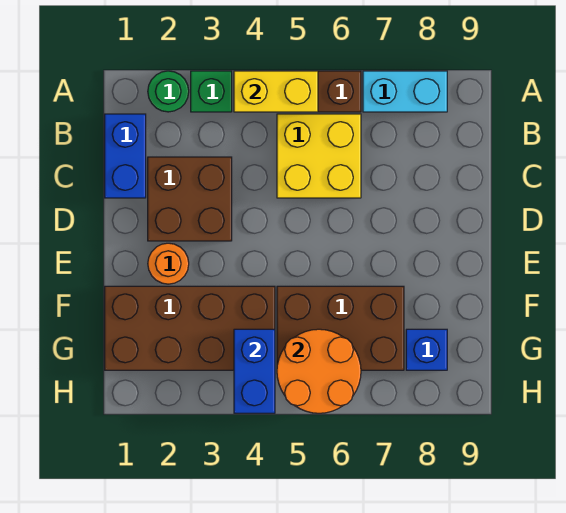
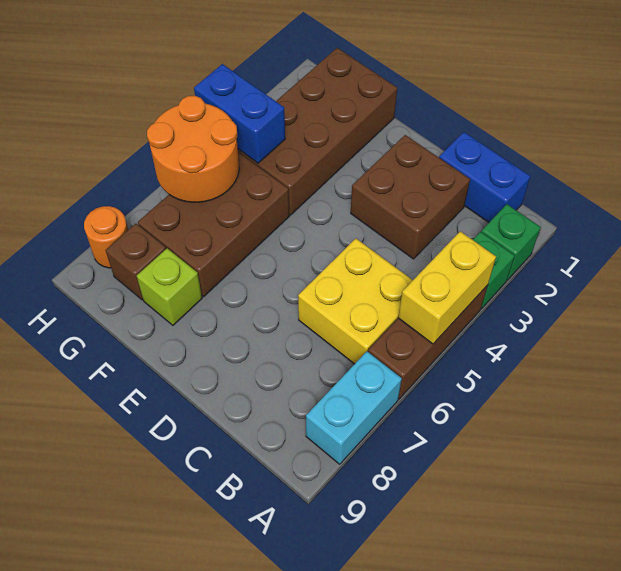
green 1x1 round brick [148,71,189,112] -> green 1x1 brick [482,204,541,280]
orange 1x1 round brick [148,243,189,284] -> orange 1x1 round brick moved to [84,206,128,268]
none -> lime 1x1 brick [137,248,202,325]
blue 1x1 brick [406,329,447,370] -> brown 1x1 brick [106,224,166,300]

